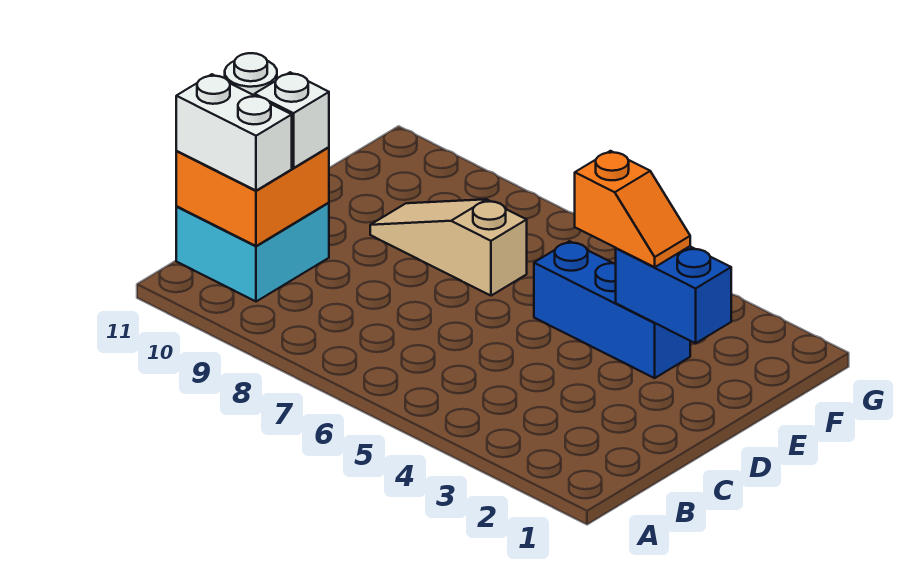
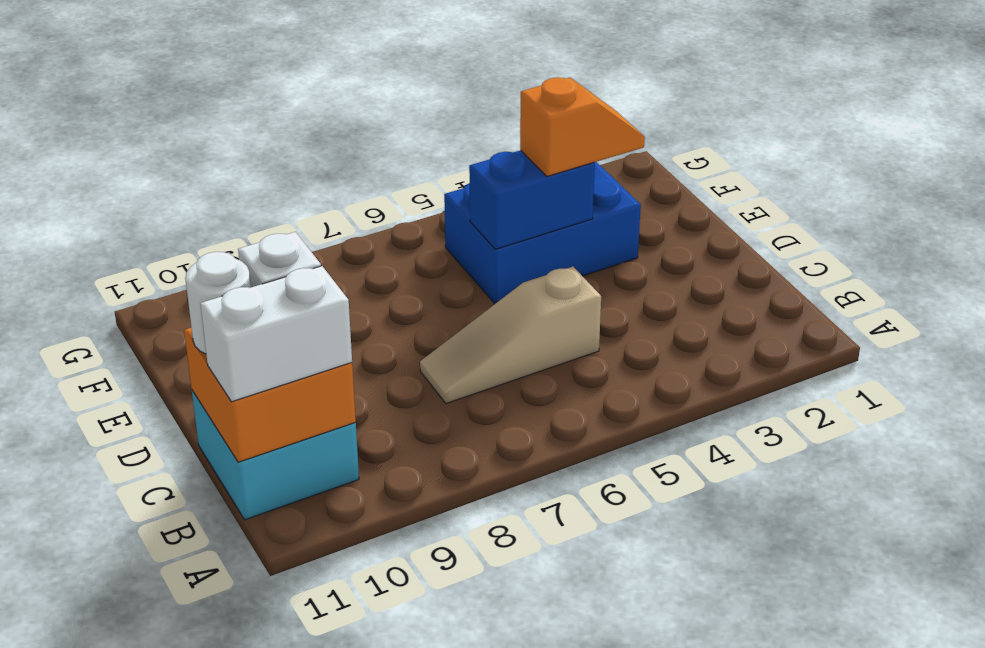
blue 1x2 brick [616,246,731,343] -> blue 1x2 brick moved to [469,150,595,249]
blue 1x3 brick [534,241,690,378] -> blue 2x3 brick [444,162,641,304]
tan 1x3 slope [370,199,527,296] -> tan 1x3 slope moved to [420,267,601,403]

